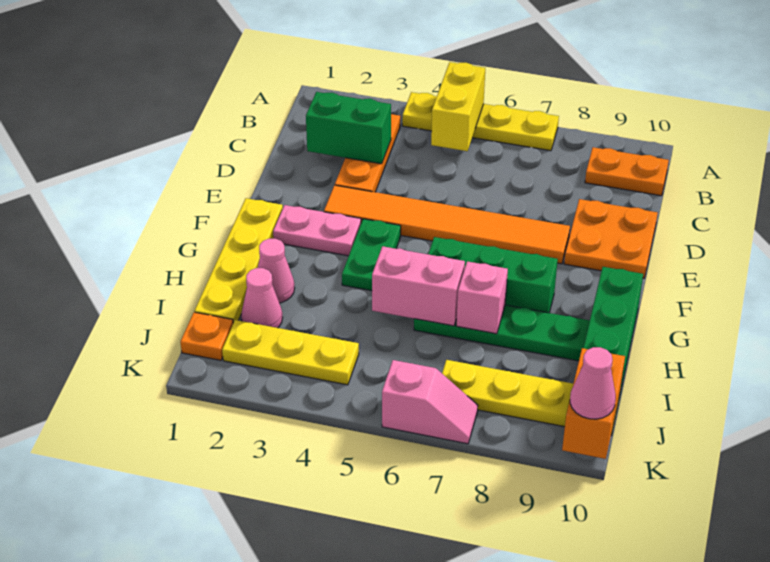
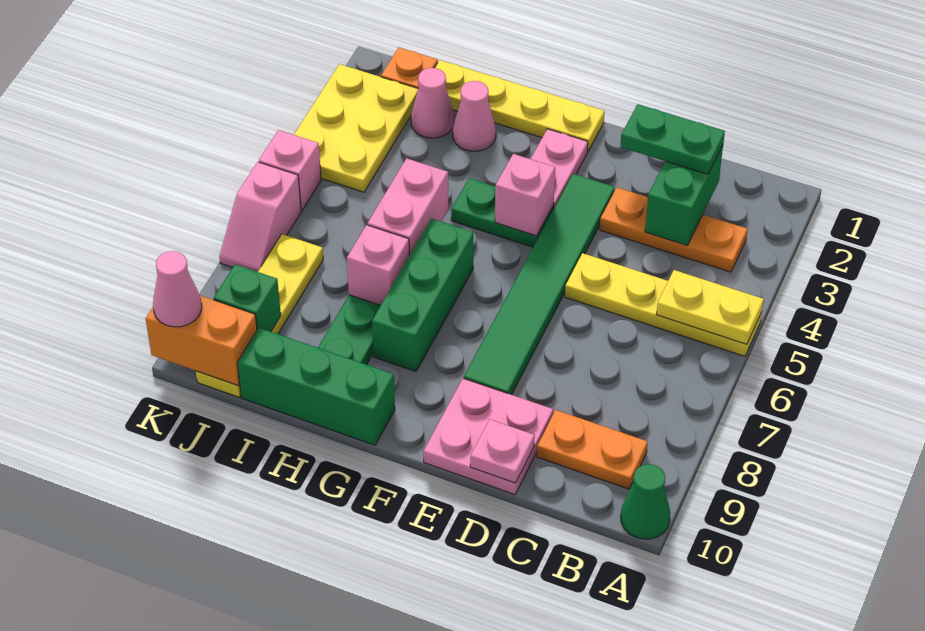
yellow 1x4 plate [402,92,559,151] -> yellow 1x4 plate turned to [565,253,762,356]
yellow 1x2 brick [431,62,485,151] -> yellow 1x2 plate [656,270,764,344]
none -> green 1x1 cone [621,464,670,539]
orange 1x2 plate [585,147,669,196] -> orange 1x2 plate turned to [537,410,648,489]
none -> green 1x2 plate [620,104,725,174]
orange 2x2 plate [564,199,658,278] -> pink 2x2 plate [423,378,553,495]
none -> pink 1x1 plate [470,419,535,483]
orange 1x6 tile [324,185,570,264] -> green 1x6 tile [464,174,614,395]
none -> pink 1x1 brick [495,154,555,236]
yellow 1x3 plate [222,320,359,385] -> yellow 2x3 plate [294,64,418,192]
none -> green 1x1 brick [214,264,281,332]
none -> pink 1x1 brick [259,130,321,211]

